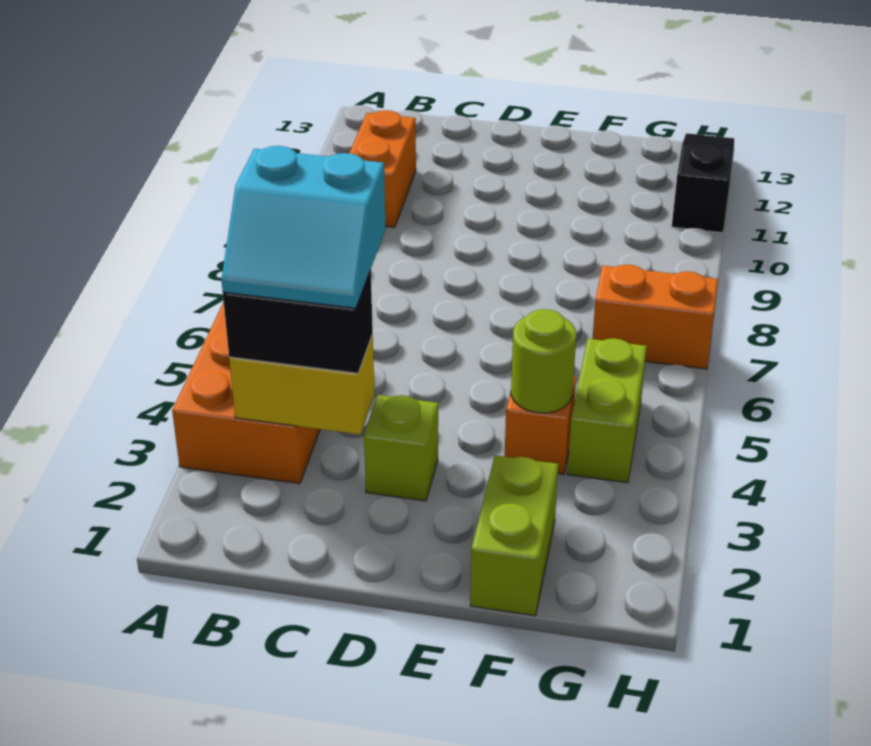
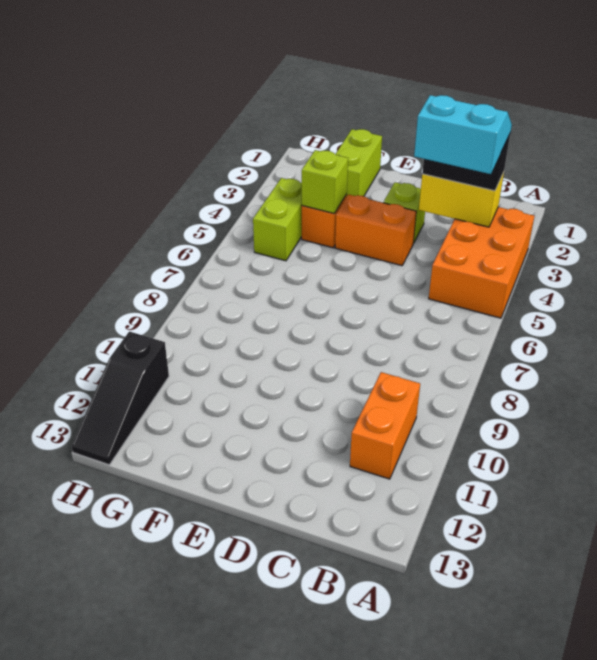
lime 1x1 round brick [511,309,576,413] -> lime 1x1 brick [302,150,348,214]
orange 1x2 brick [593,265,718,369] -> orange 1x2 brick moved to [335,194,416,266]

